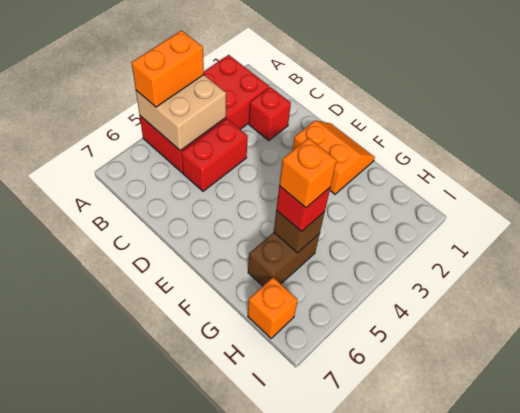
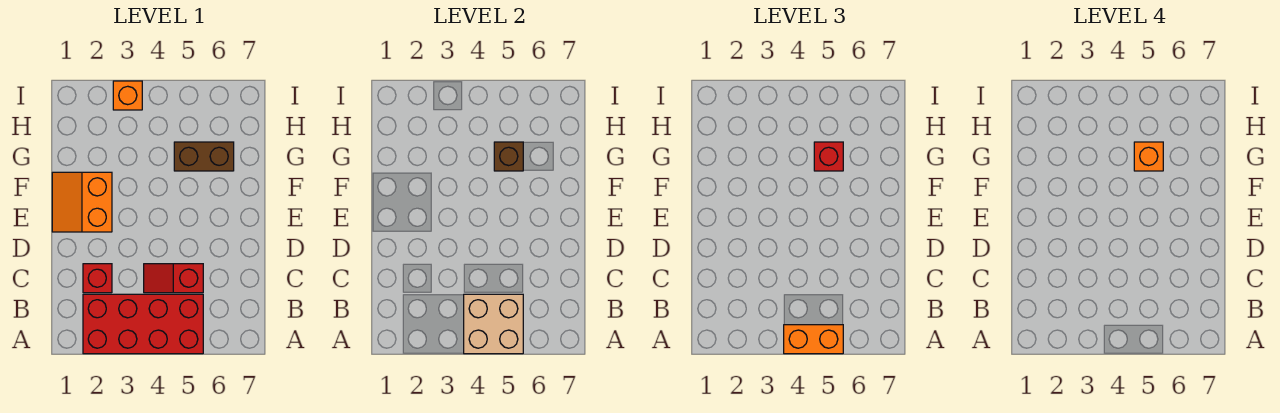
red 1x2 brick [181,119,248,191] -> red 1x2 slope [144,264,203,293]
orange 1x1 brick [248,277,298,338] -> orange 1x1 brick moved to [113,81,142,110]

